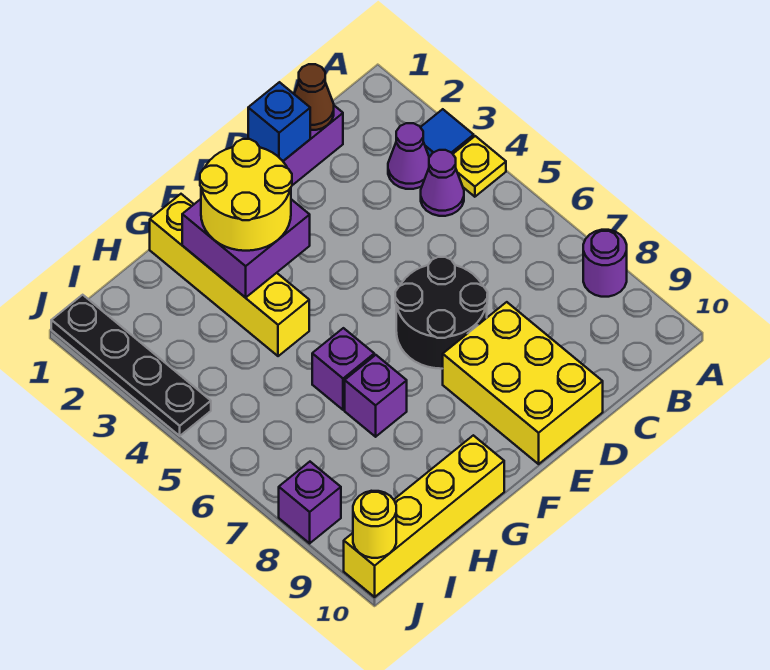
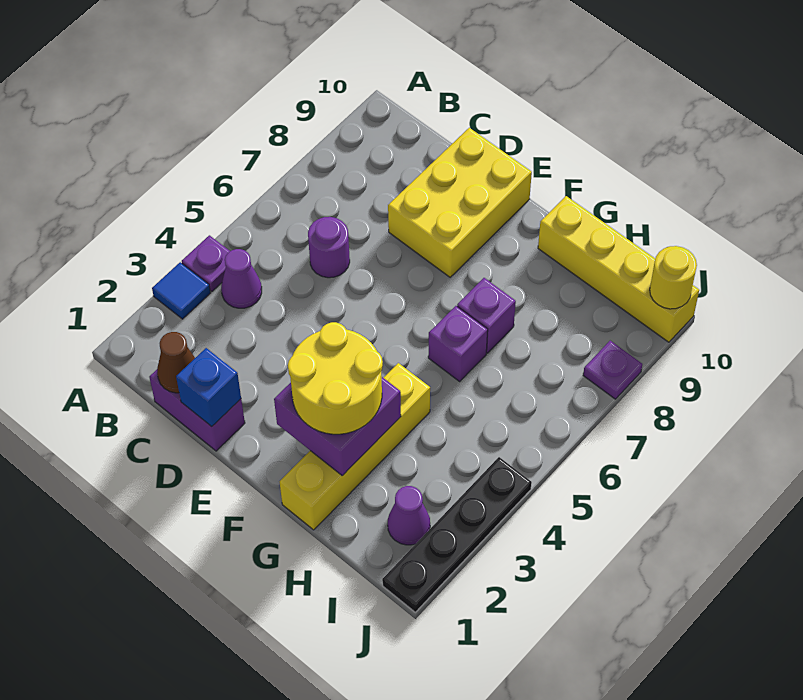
yellow 1x1 plate [453,136,506,197] -> purple 1x1 plate [182,235,230,291]
purple 1x1 round brick [583,230,627,297] -> purple 1x1 round brick moved to [308,217,350,278]
purple 1x1 cone [388,123,429,189] -> purple 1x1 cone moved to [388,486,430,545]
black 2x2 round brick [395,257,488,369] -> none
purple 1x1 brick [279,462,341,543] -> purple 1x1 plate [583,341,642,399]

